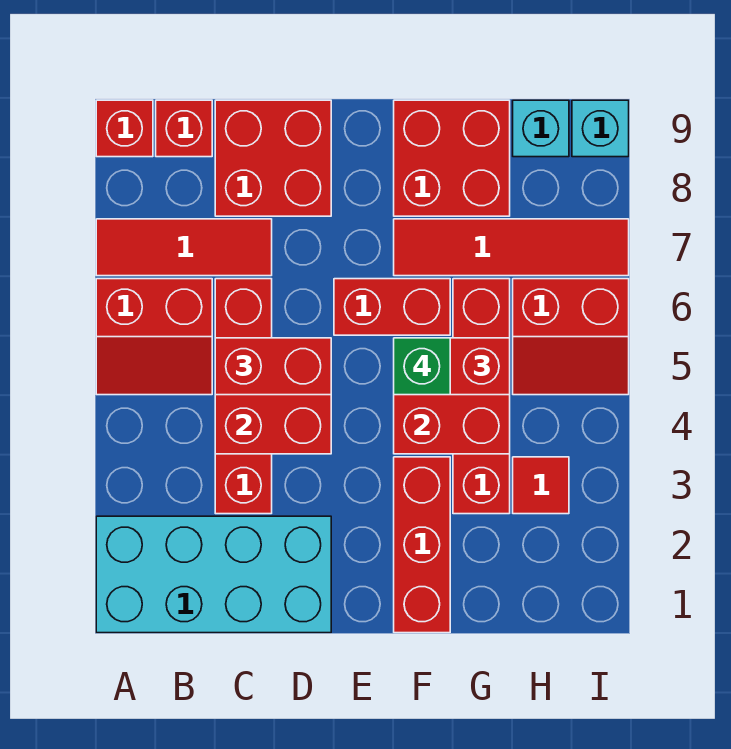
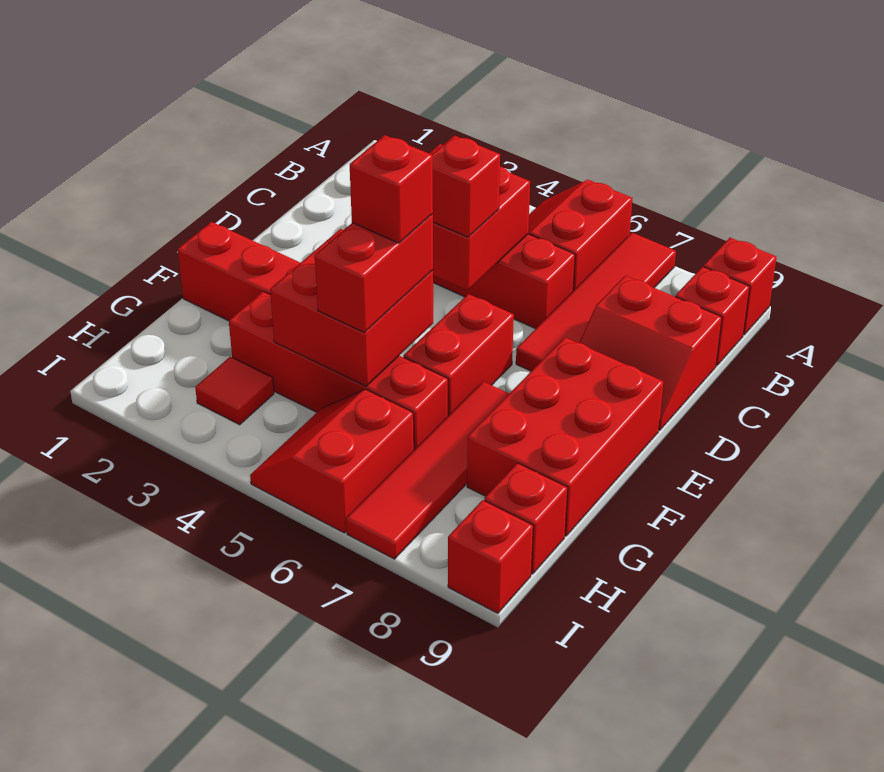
cyan 2x4 brick [96,516,331,633] -> none
red 1x3 tile [96,219,272,276] -> red 1x4 tile [516,233,676,371]
red 1x2 brick [215,338,331,395] -> red 1x1 brick [432,135,500,237]
red 2x2 brick [215,100,331,216] -> red 2x2 slope [579,276,722,430]
green 1x1 brick [394,338,450,395] -> red 1x1 brick [350,135,433,243]
red 2x2 brick [394,100,510,216] -> red 2x3 brick [467,337,663,536]
cyan 1x1 brick [513,100,569,157] -> red 1x1 brick [484,463,568,574]
cyan 1x1 brick [572,100,629,157] -> red 1x1 brick [448,500,533,613]

